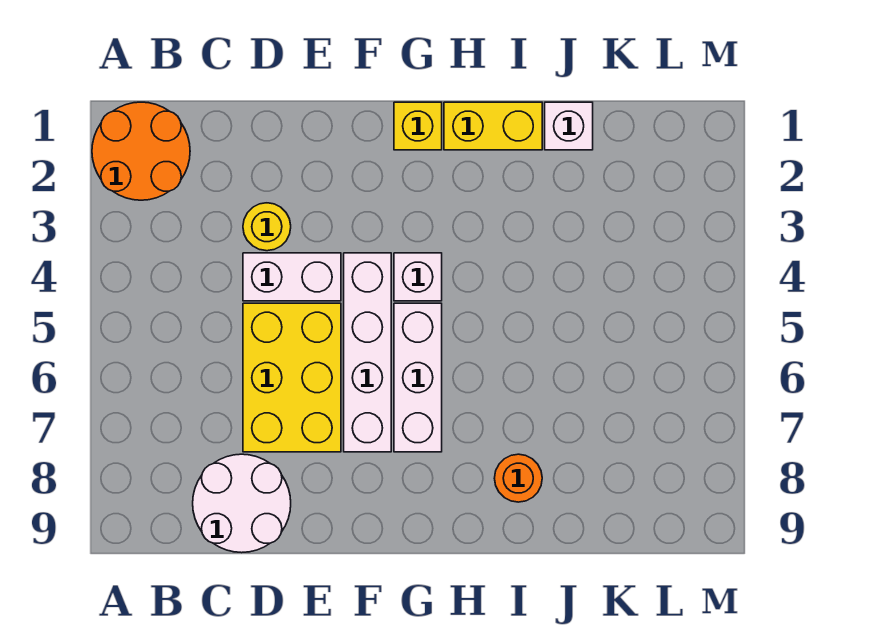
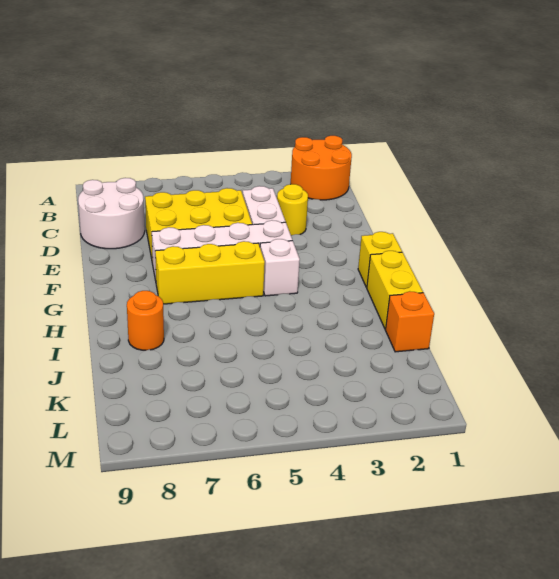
white 1x3 brick [394,303,442,452] -> yellow 1x3 brick [155,241,265,304]
white 1x1 brick [545,102,593,150] -> orange 1x1 brick [385,291,434,352]

